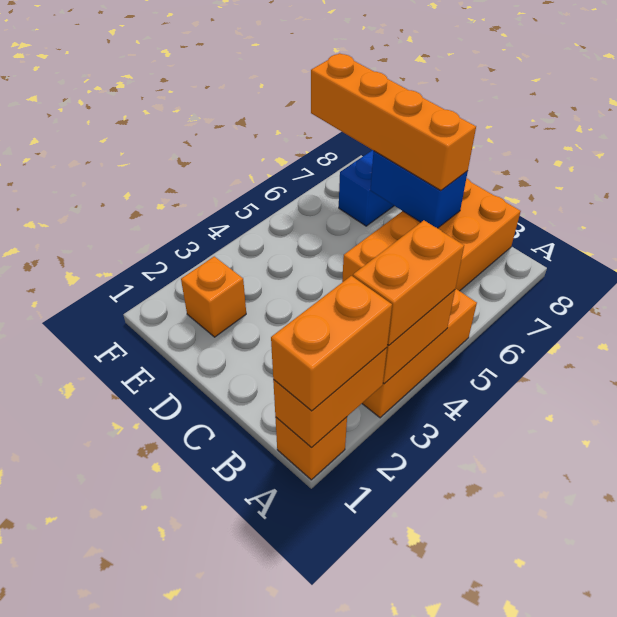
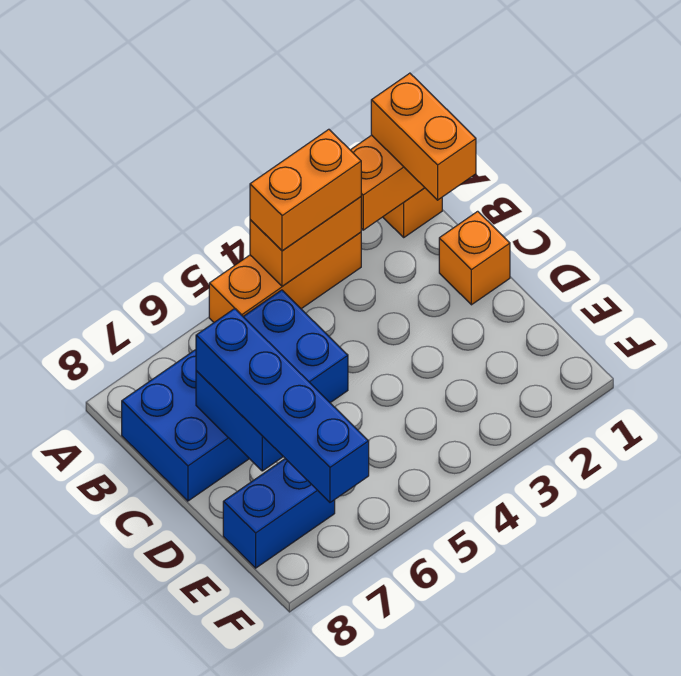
orange 1x2 brick [271,276,392,411] -> orange 1x2 brick turned to [371,73,476,200]
orange 2x4 brick [342,178,521,291] -> blue 2x4 brick [122,290,348,501]
orange 1x4 brick [311,53,476,191] -> blue 1x4 brick [196,309,369,502]
orange 1x1 brick [181,256,246,337] -> orange 1x1 brick moved to [439,211,510,305]

